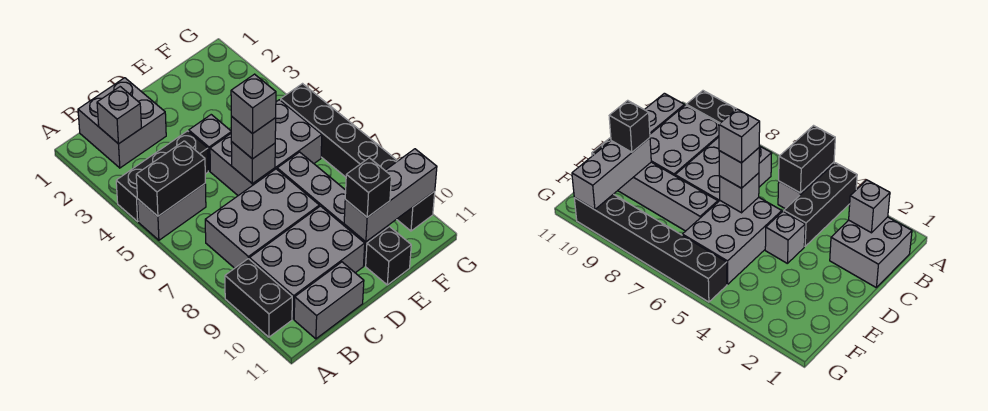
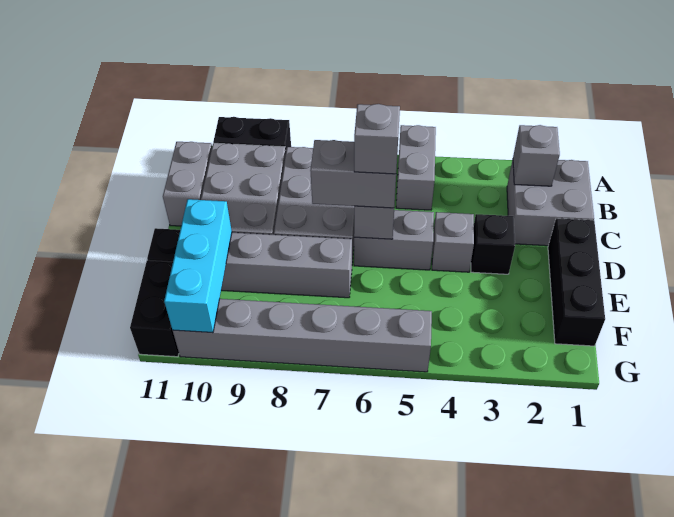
black 1x3 brick [116,131,208,221] -> black 1x3 brick moved to [548,218,605,346]
black 1x2 brick [136,141,205,216] -> black 1x2 brick moved to [130,260,179,357]
grey 2x3 brick [210,100,322,196] -> grey 1x2 brick [354,210,434,270]
grey 1x1 brick [231,116,276,159] -> grey 1x2 brick [310,140,396,208]
grey 1x3 brick [344,149,437,242] -> cyan 1x3 brick [164,199,232,333]
black 1x1 brick [345,158,391,217] -> black 1x1 brick moved to [471,214,515,274]
black 1x6 brick [281,84,435,231] -> grey 1x6 brick [173,299,432,372]

